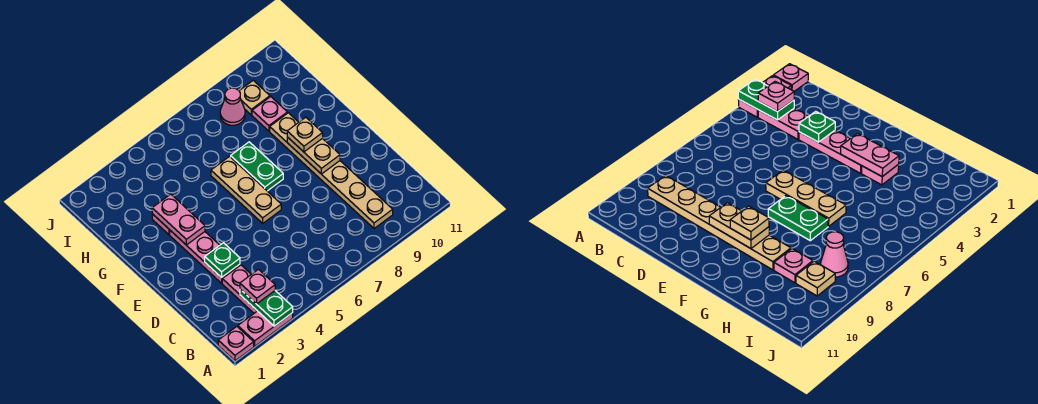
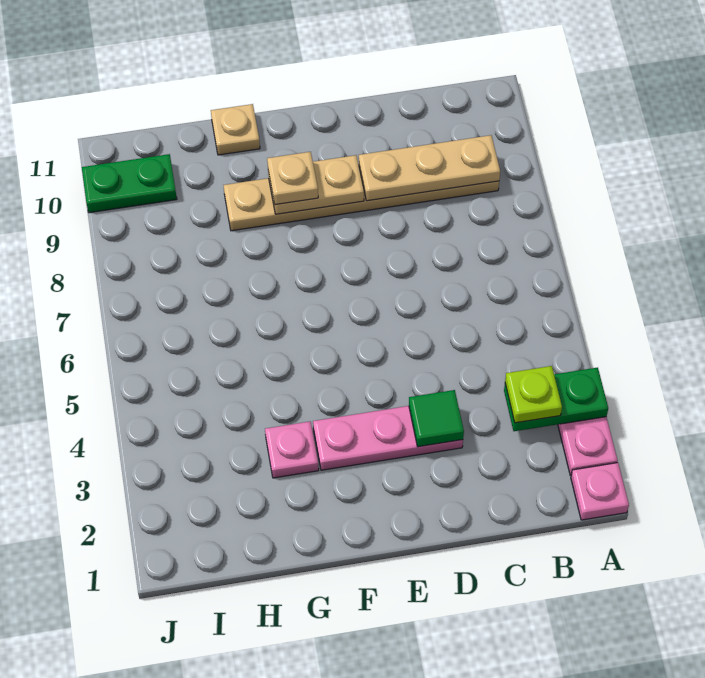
pink 1x2 plate [222,265,257,313] -> none
pink 1x1 plate [240,269,275,304] -> lime 1x1 plate [505,366,562,423]
green 1x1 plate [205,243,240,278] -> green 1x1 tile [409,390,464,447]
tan 1x3 plate [211,157,281,223] -> tan 1x3 plate moved to [359,135,500,201]
pink 1x2 plate [152,194,205,245] -> none
green 1x2 plate [231,142,283,191] -> green 1x2 plate moved to [82,154,177,213]
pink 1x1 plate [252,97,287,131] -> none
pink 1x1 cone [220,88,245,125] -> none
tan 1x1 plate [239,80,270,115] -> tan 1x1 plate moved to [211,104,260,155]

